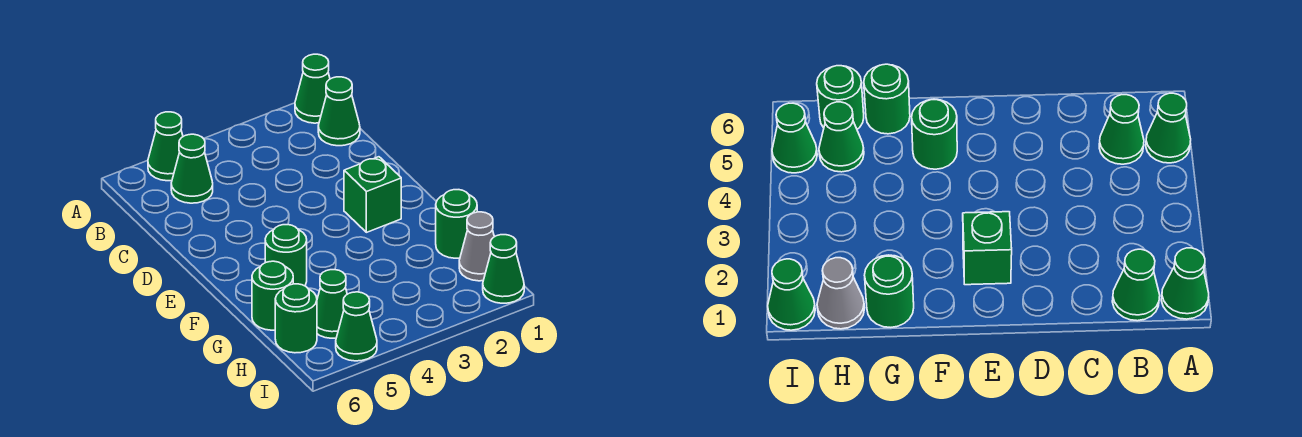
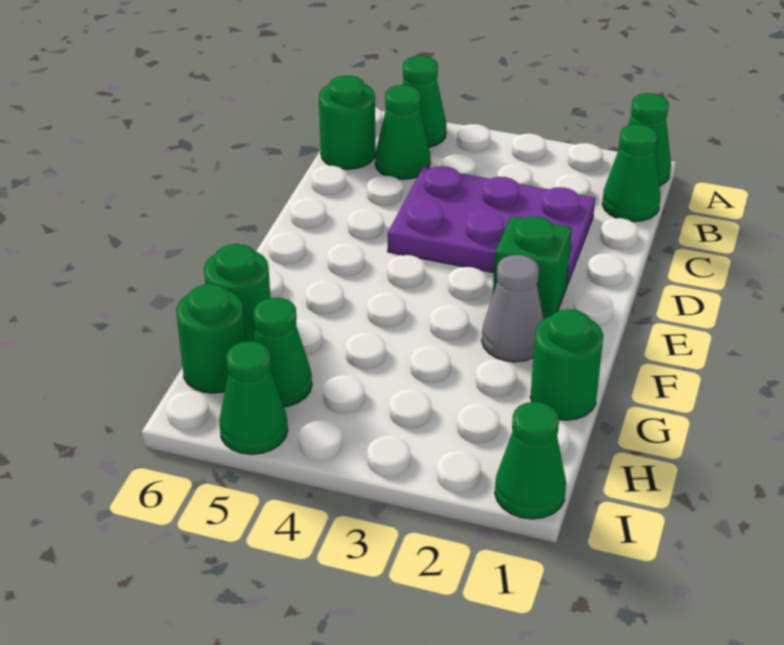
none -> purple 2x3 plate [388,166,595,285]
green 1x1 round brick [265,225,307,286] -> green 1x1 round brick moved to [319,75,375,169]
grey 1x1 cone [459,212,494,281] -> grey 1x1 cone moved to [482,255,544,362]

